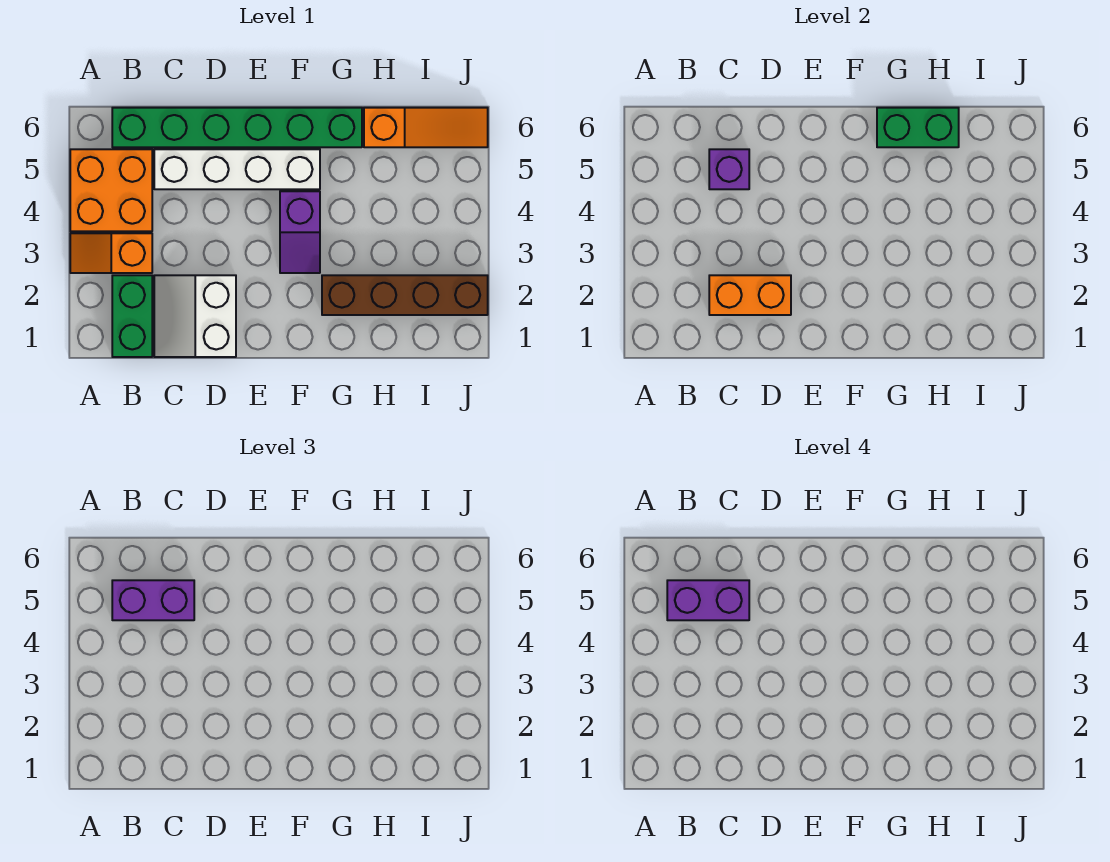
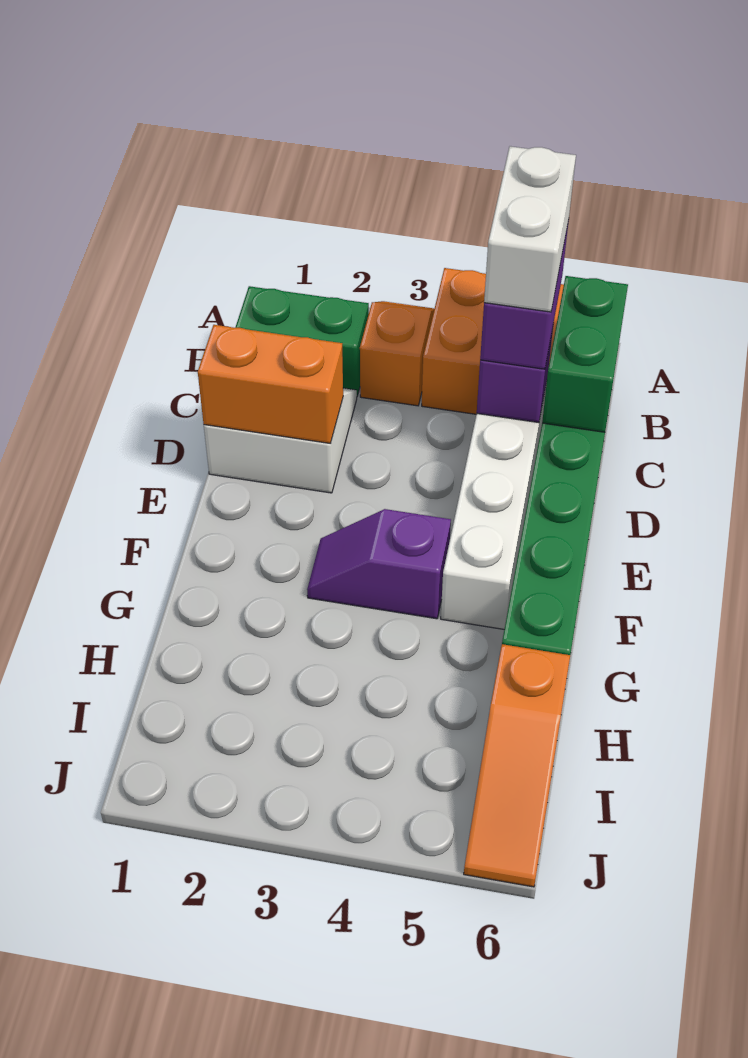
purple 1x2 brick [667,580,749,620] -> white 1x2 brick [484,146,576,312]
orange 1x2 brick [709,275,791,315] -> orange 1x2 brick turned to [198,325,343,444]
brown 1x4 brick [322,275,488,315] -> none
green 1x2 brick [877,108,959,147] -> green 1x2 brick moved to [542,276,628,432]

